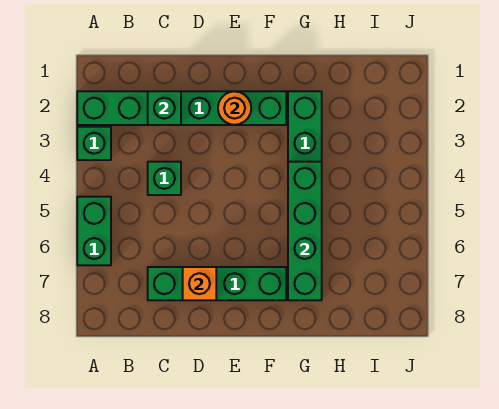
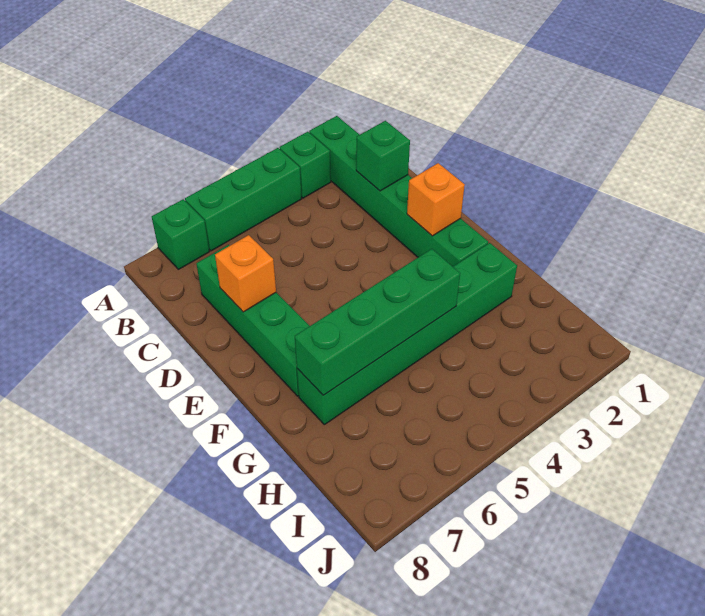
green 1x2 brick [77,197,111,265] -> green 1x3 brick [185,148,302,251]
green 1x1 brick [148,162,181,195] -> green 1x1 brick moved to [152,199,209,269]
orange 1x1 round brick [218,91,251,125] -> orange 1x1 brick [407,163,465,236]

